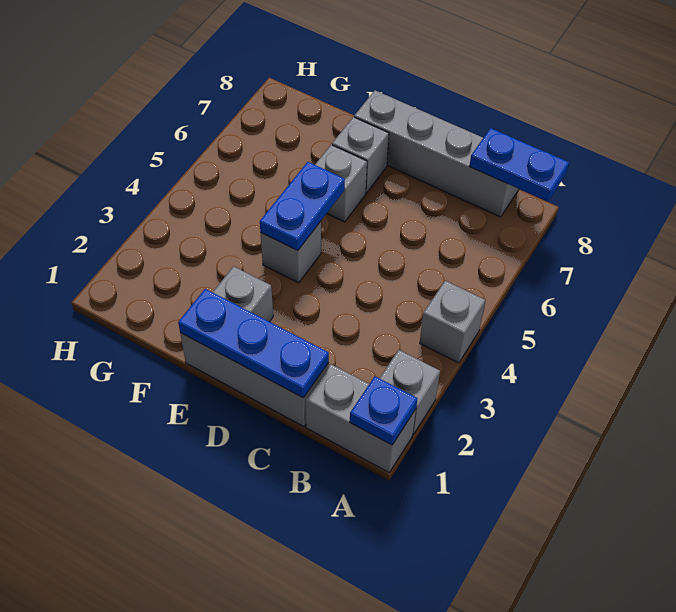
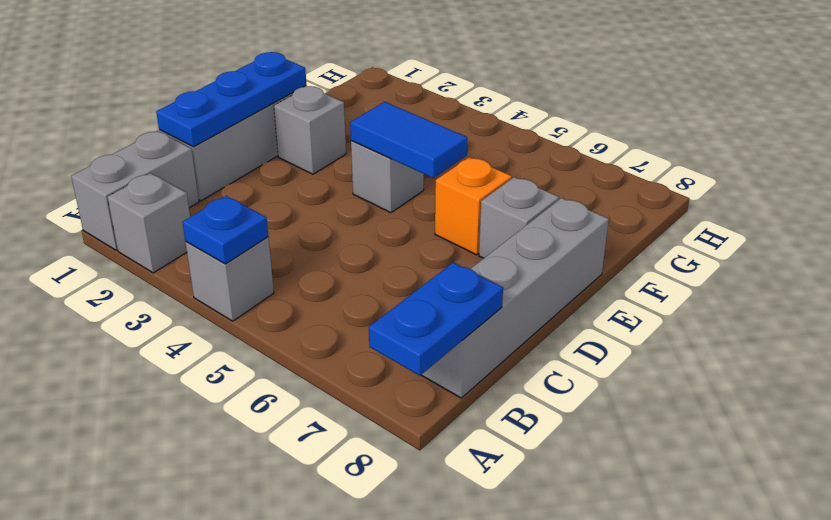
blue 1x1 plate [350,376,417,445] -> blue 1x1 plate moved to [182,196,268,264]
blue 1x2 plate [260,162,345,251] -> blue 1x2 tile [350,102,467,178]
grey 1x1 brick [315,145,367,222] -> orange 1x1 brick [435,157,512,255]

